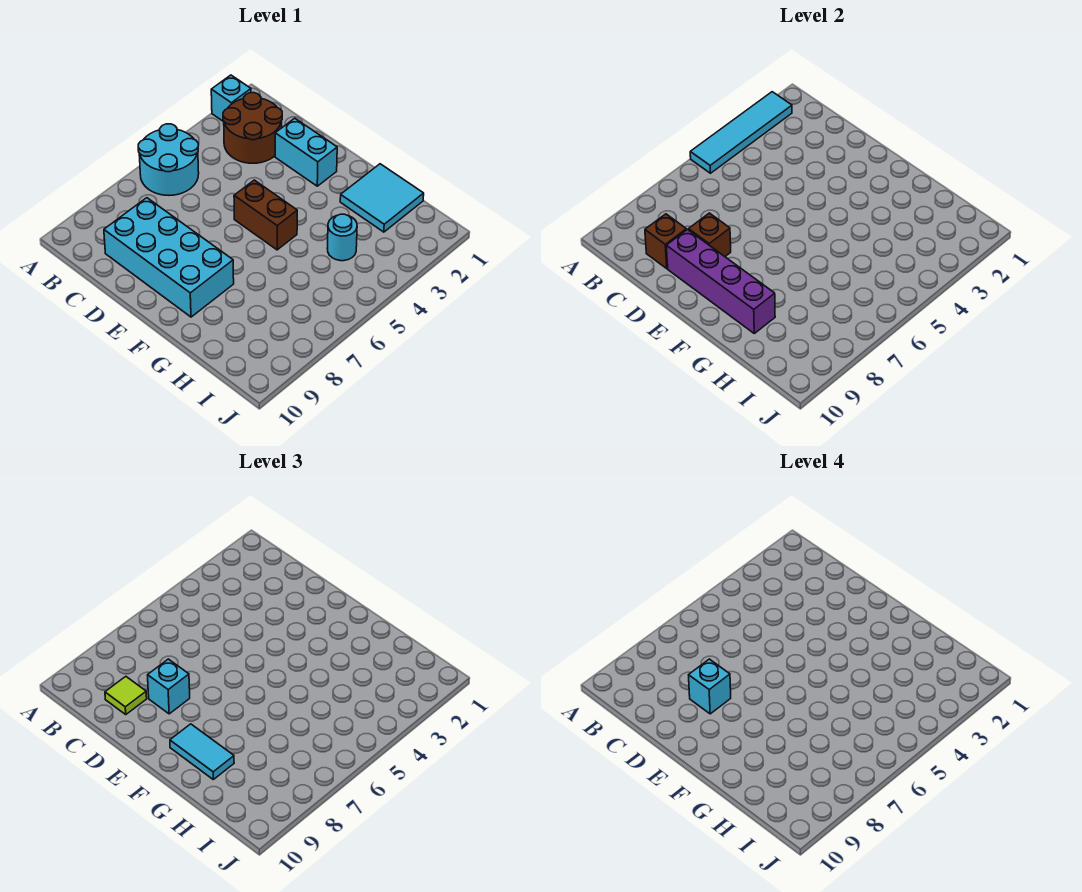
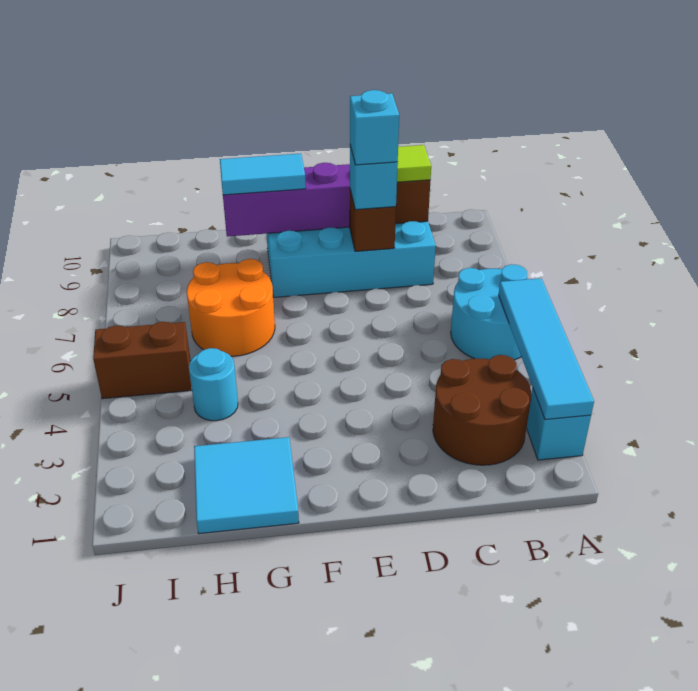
cyan 1x2 brick [275,118,337,186] -> none
brown 1x2 brick [234,180,297,250] -> brown 1x2 brick moved to [93,322,191,399]
none -> orange 2x2 round brick [187,259,275,356]

